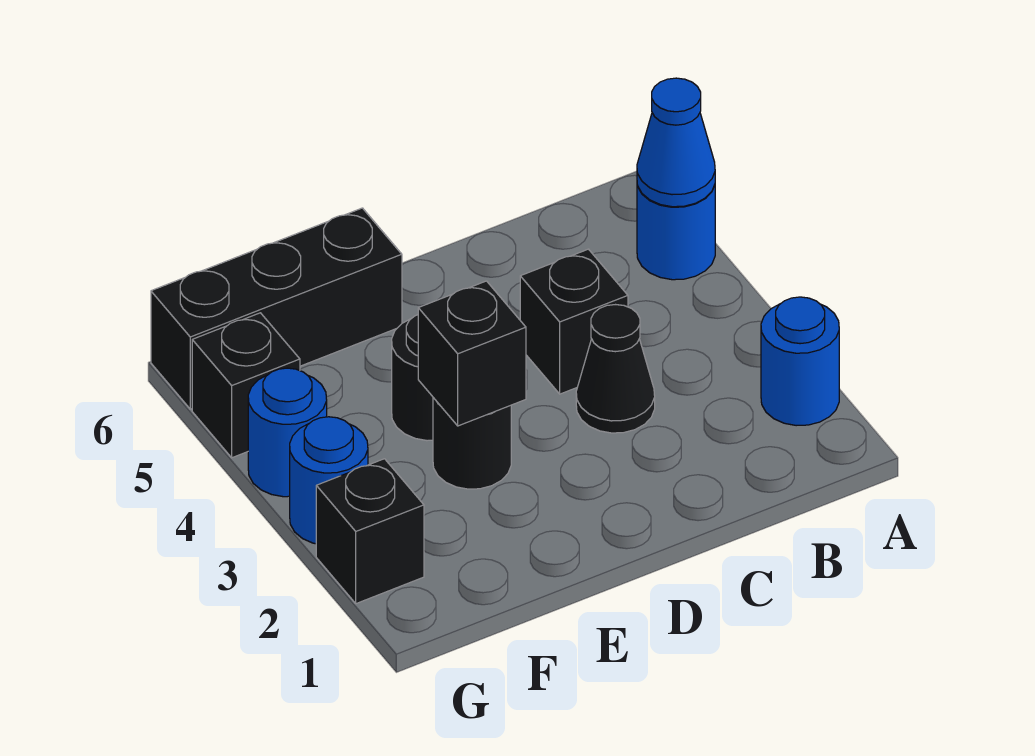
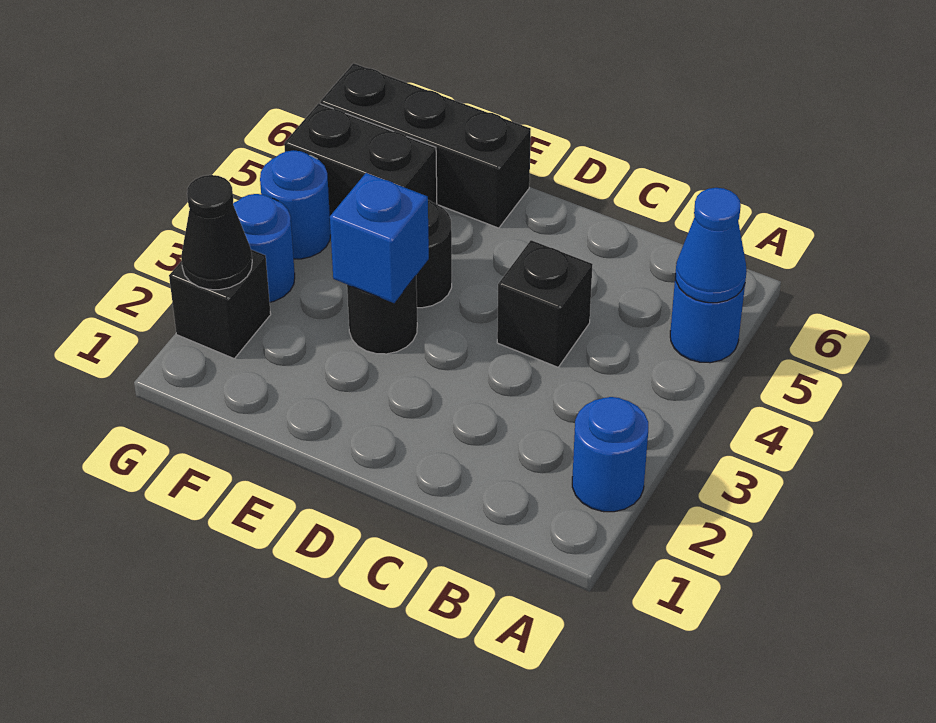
black 1x1 cone [576,305,655,433] -> black 1x1 cone moved to [181,175,252,290]
black 1x1 brick [418,281,526,426] -> blue 1x1 brick [330,173,429,303]
black 1x1 brick [192,313,300,458] -> black 1x2 brick [284,103,437,216]

